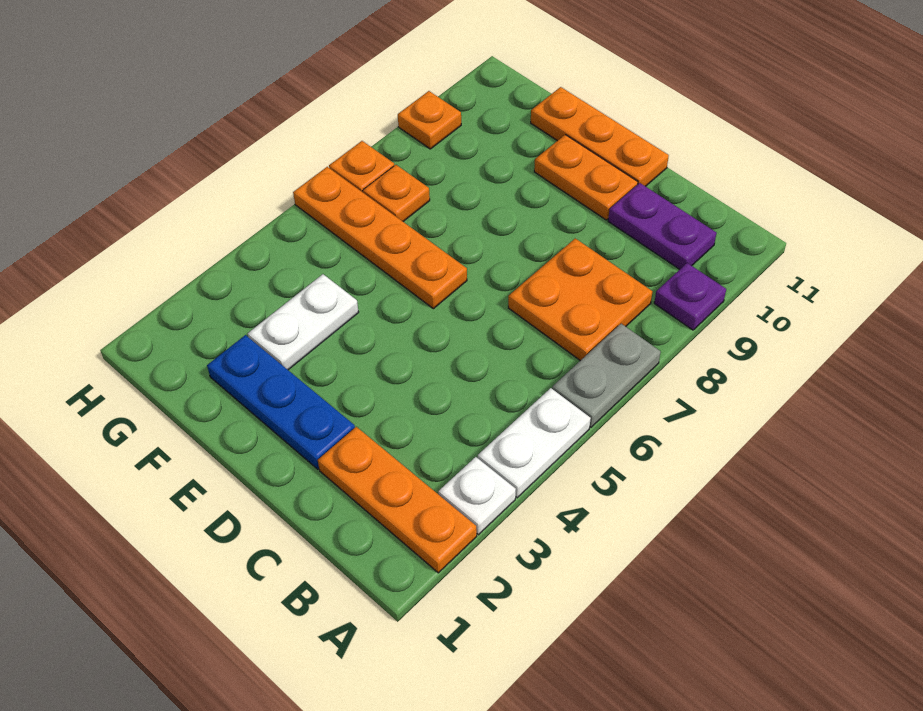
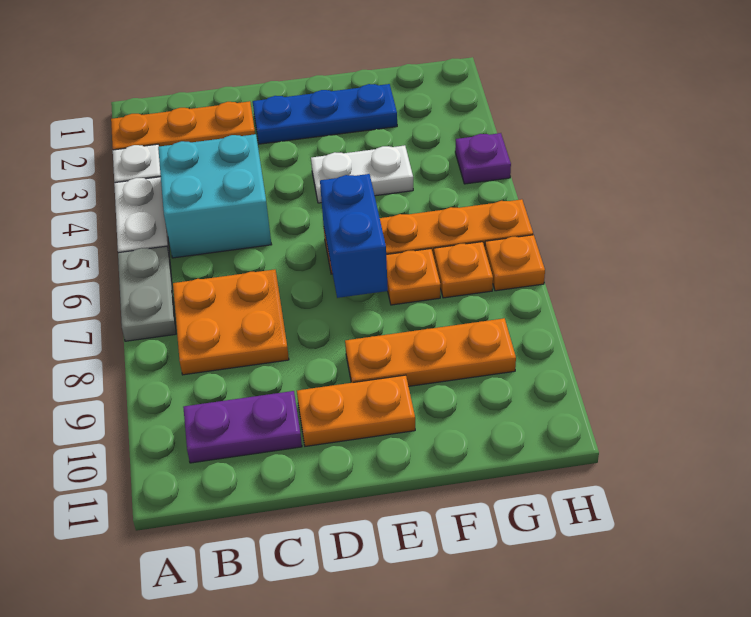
purple 1x1 plate [654,263,726,330] -> purple 1x1 plate moved to [455,133,511,184]
none -> cyan 2x2 brick [158,134,272,258]
orange 1x3 plate [531,87,669,186] -> orange 1x3 plate moved to [345,318,516,386]
none -> blue 1x2 brick [320,174,388,298]
white 1x2 plate [248,274,359,370] -> white 1x2 plate turned to [311,145,413,203]
orange 1x1 plate [398,91,461,149] -> orange 1x1 plate moved to [386,249,440,305]

